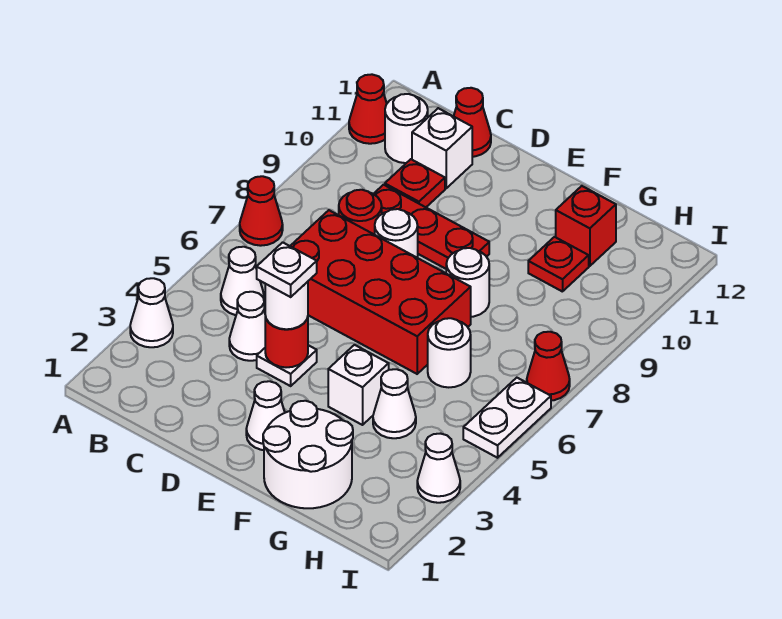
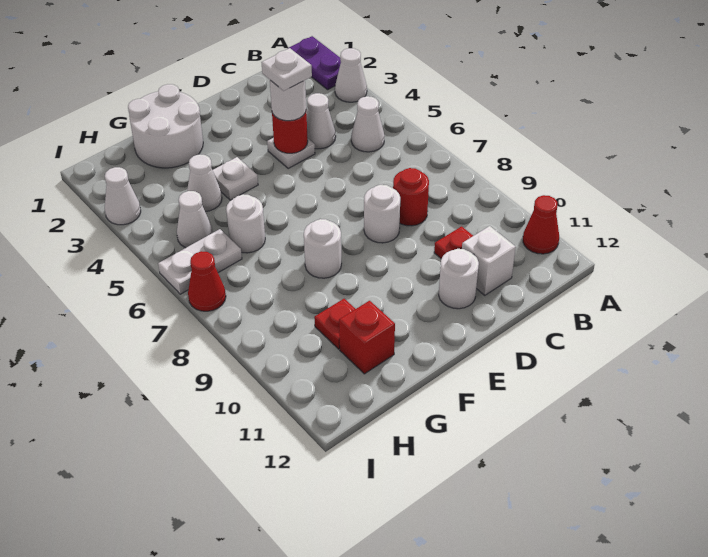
none -> purple 1x2 plate [288,36,341,90]
red 1x1 cone [240,176,283,246] -> none
white 1x1 round brick [385,94,428,163] -> white 1x1 round brick moved to [439,249,479,309]
red 2x4 brick [290,210,471,374] -> none
red 1x3 plate [374,185,489,269] -> none
red 1x1 cone [454,88,491,157] -> none
white 1x1 cone [246,381,285,450] -> white 1x1 cone moved to [177,191,213,248]
white 1x1 brick [328,345,389,425] -> white 1x1 plate [212,157,258,200]
white 1x2 plate [463,378,551,458] -> white 1x2 plate turned to [158,229,242,294]

